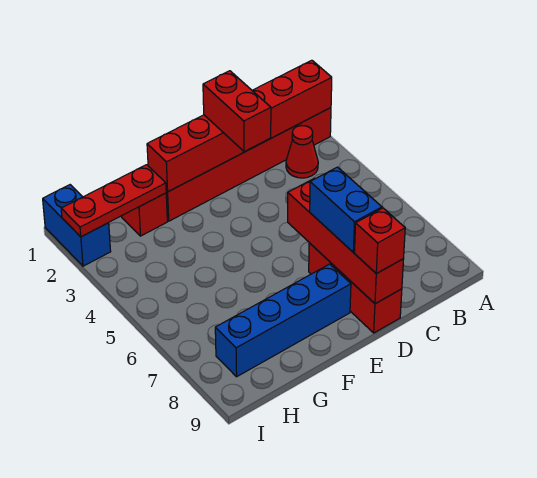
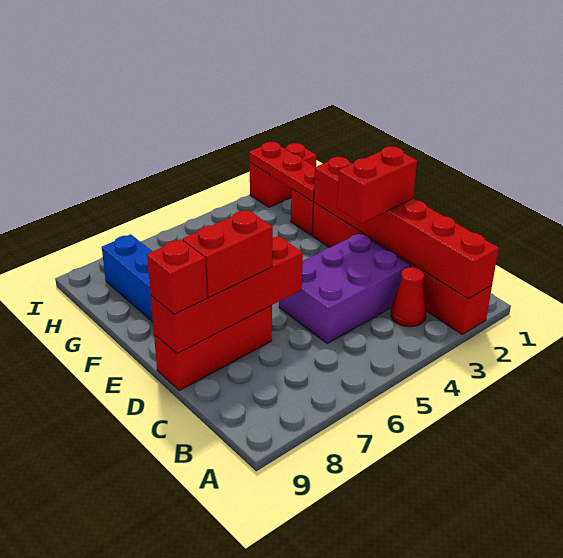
none -> purple 2x3 brick [279,233,410,343]
blue 1x2 brick [310,167,382,252] -> red 1x2 brick [183,210,273,297]
blue 1x2 brick [43,185,111,266] -> red 1x2 brick [250,143,317,207]

